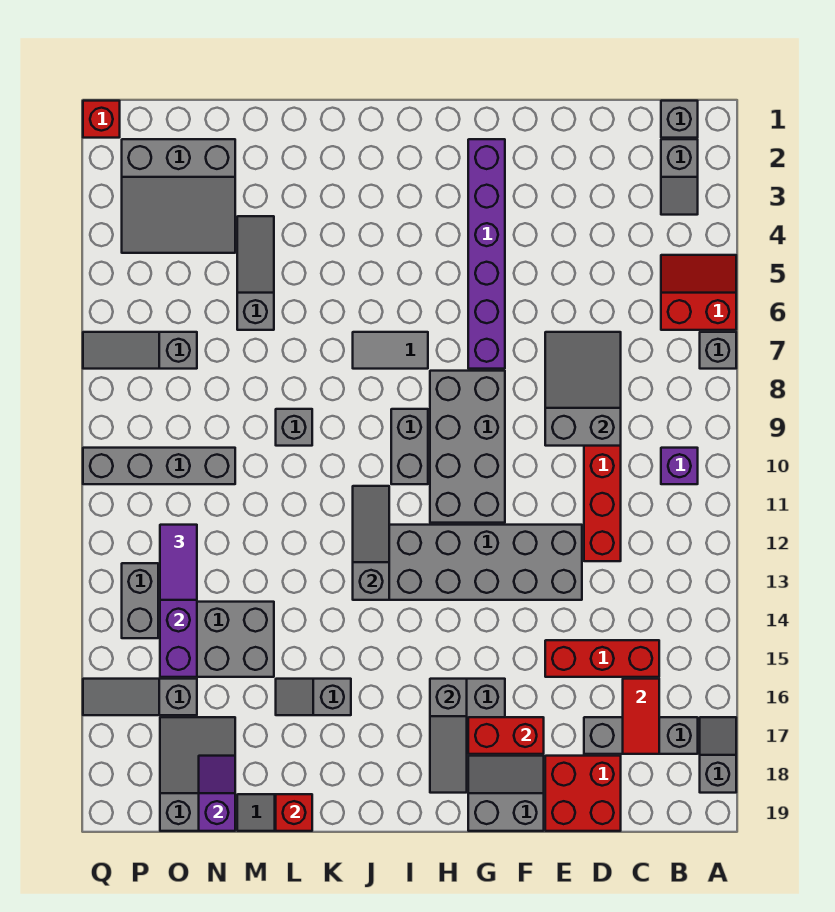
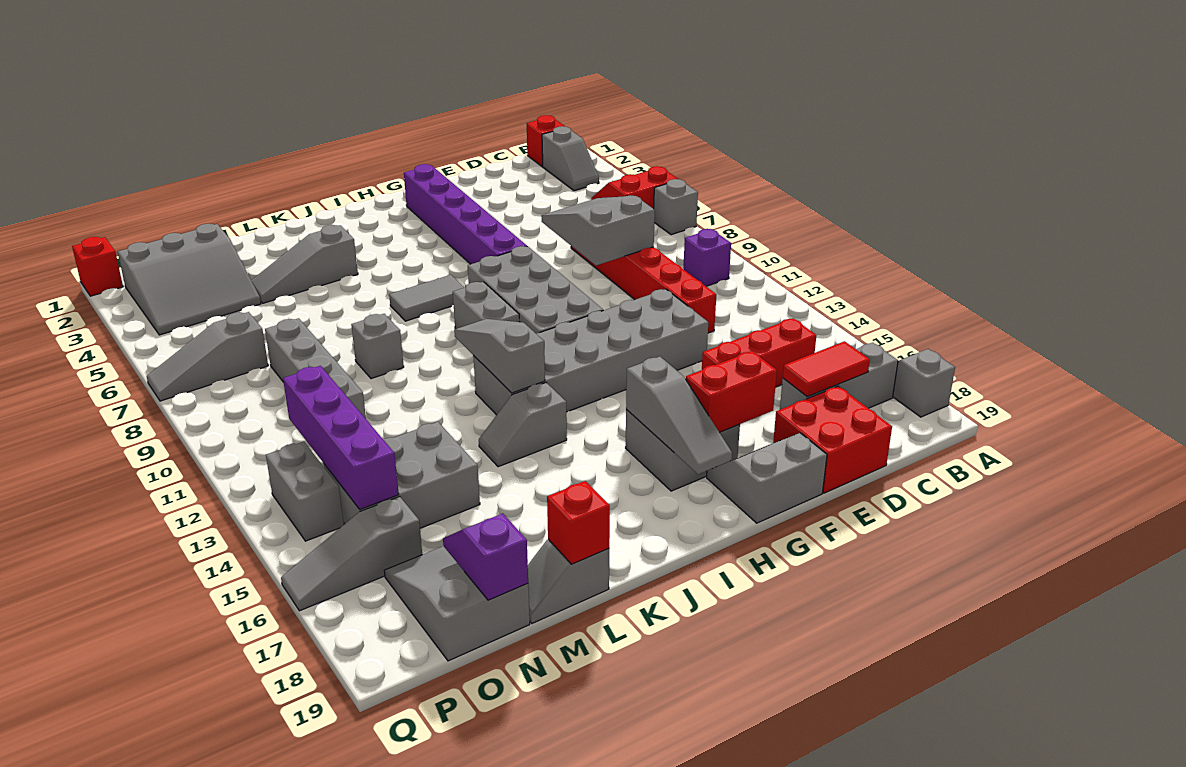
grey 1x1 brick [661,101,698,138] -> red 1x1 brick [527,115,565,167]
red 1x2 tile [623,679,659,754] -> red 1x2 tile turned to [783,341,870,397]
grey 1x2 slope [276,679,351,715] -> grey 1x2 slope moved to [479,383,567,467]
grey 1x3 slope [237,216,274,330] -> grey 1x3 slope turned to [251,225,358,303]
grey 1x4 brick [83,448,235,484] -> grey 1x4 brick turned to [265,318,366,419]
purple 1x2 tile [160,525,197,600] -> none

